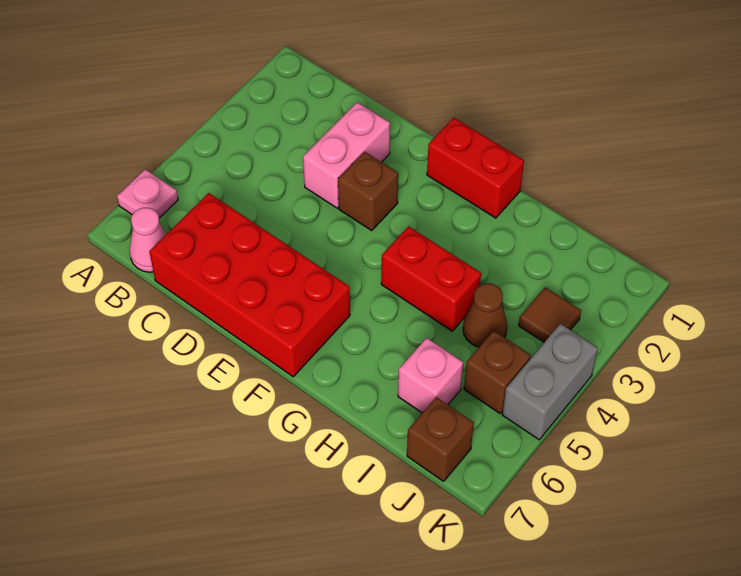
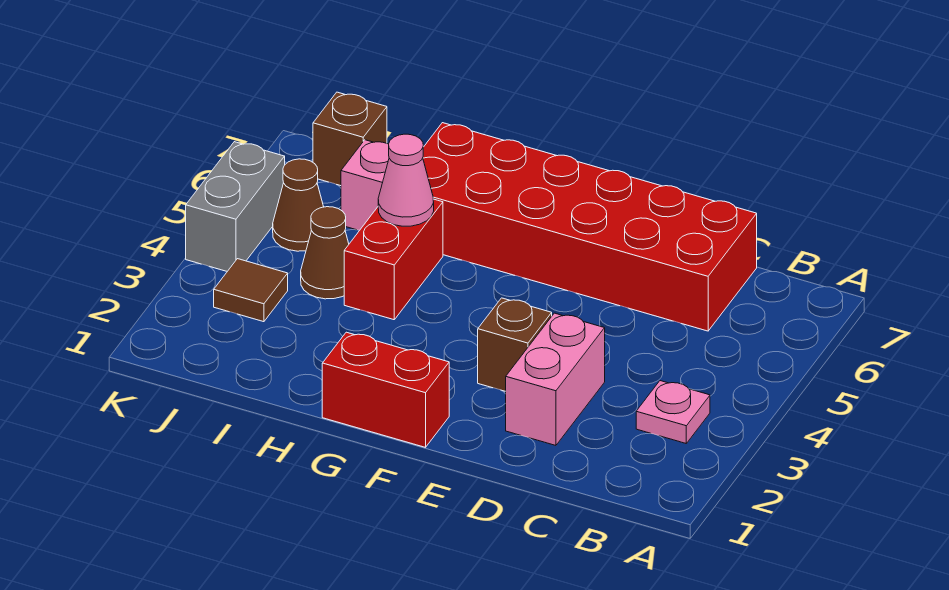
pink 1x1 plate [117,169,178,218] -> pink 1x1 plate moved to [636,381,710,443]
pink 1x1 cone [130,208,166,272] -> pink 1x1 cone moved to [378,134,434,226]
red 2x4 brick [149,193,350,377] -> red 2x6 brick [423,123,757,331]
red 1x2 brick [381,226,481,331] -> red 1x2 brick turned to [344,199,443,320]
brown 1x1 brick [464,331,531,413] -> brown 1x1 cone [273,159,324,251]

